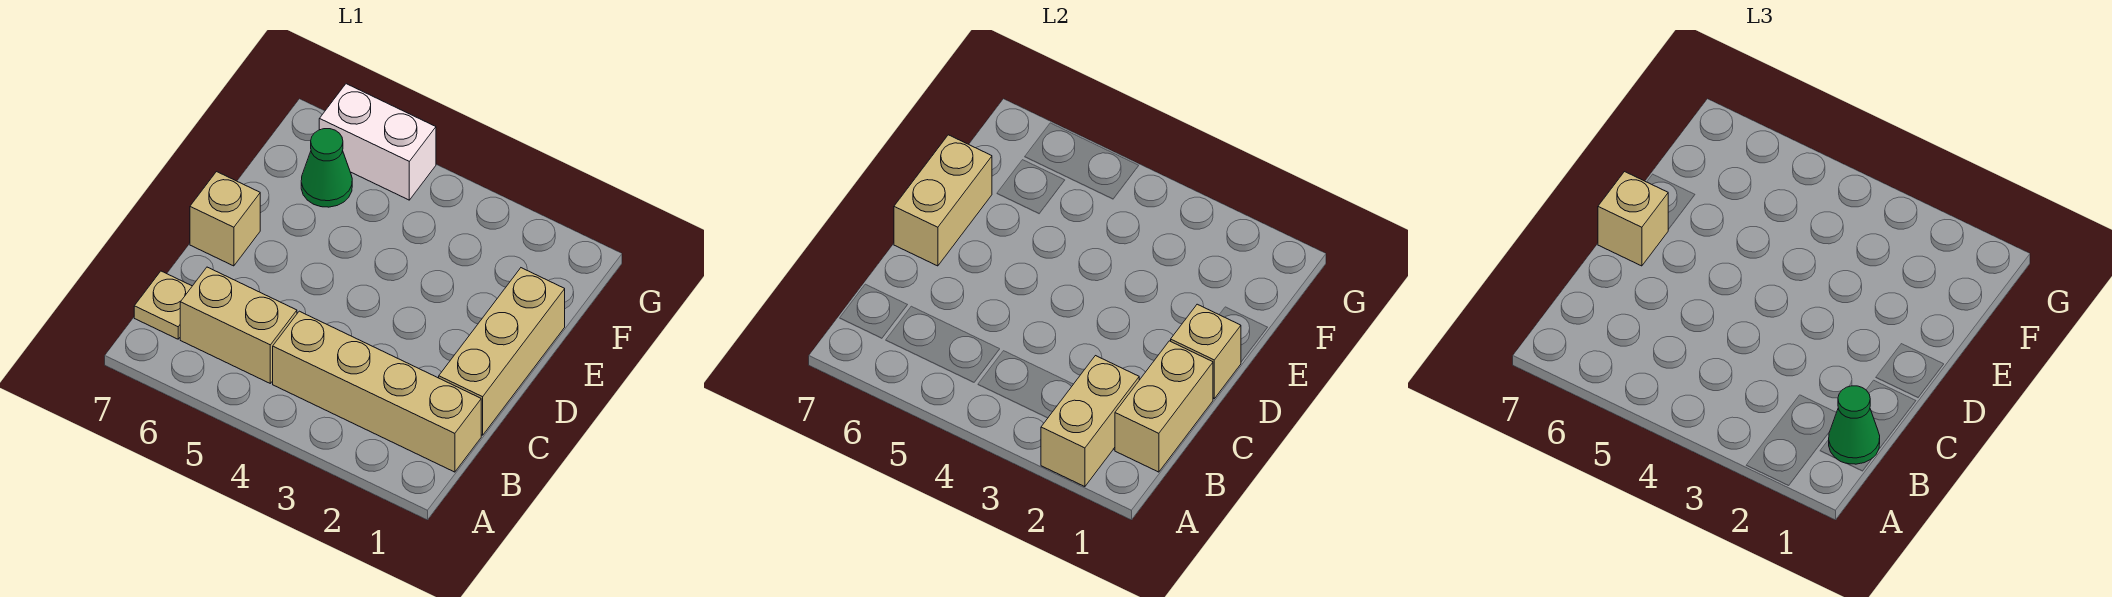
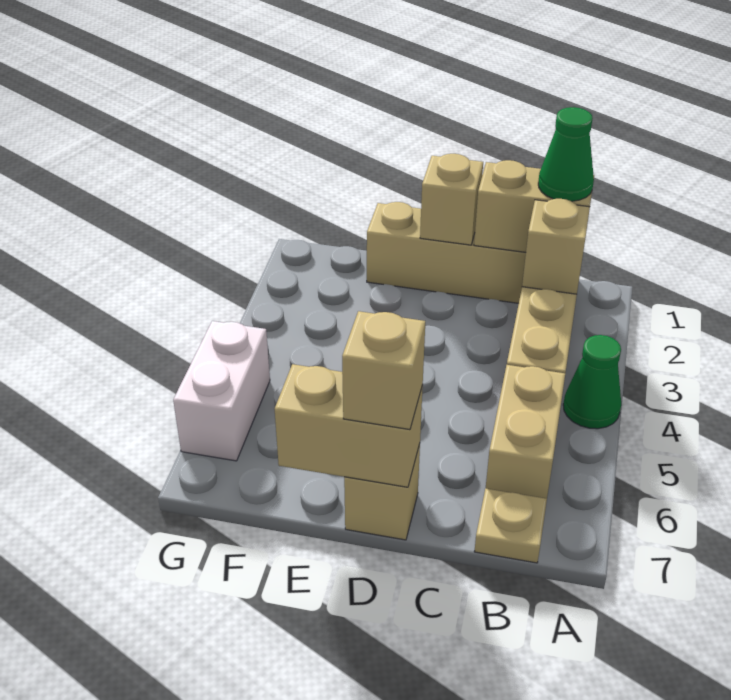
tan 1x2 brick [1041,356,1139,487] -> tan 1x1 brick [522,199,590,294]
green 1x1 cone [301,129,352,207] -> green 1x1 cone moved to [563,335,621,429]

